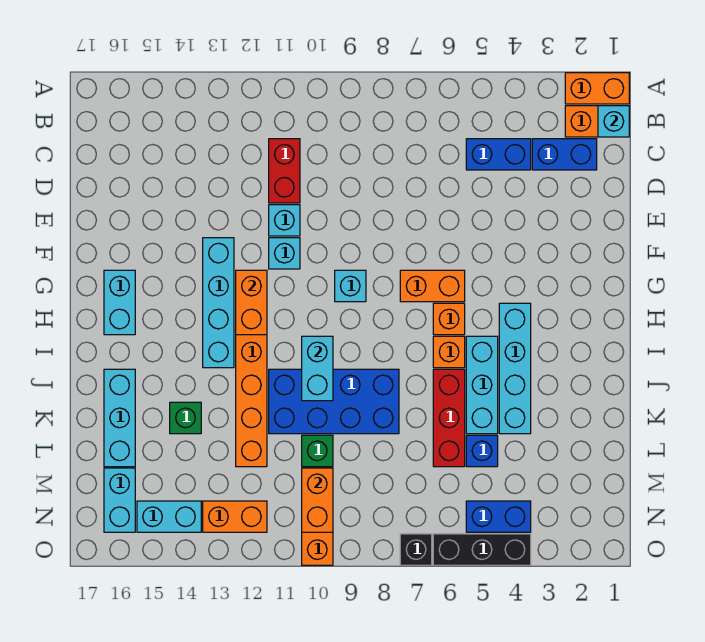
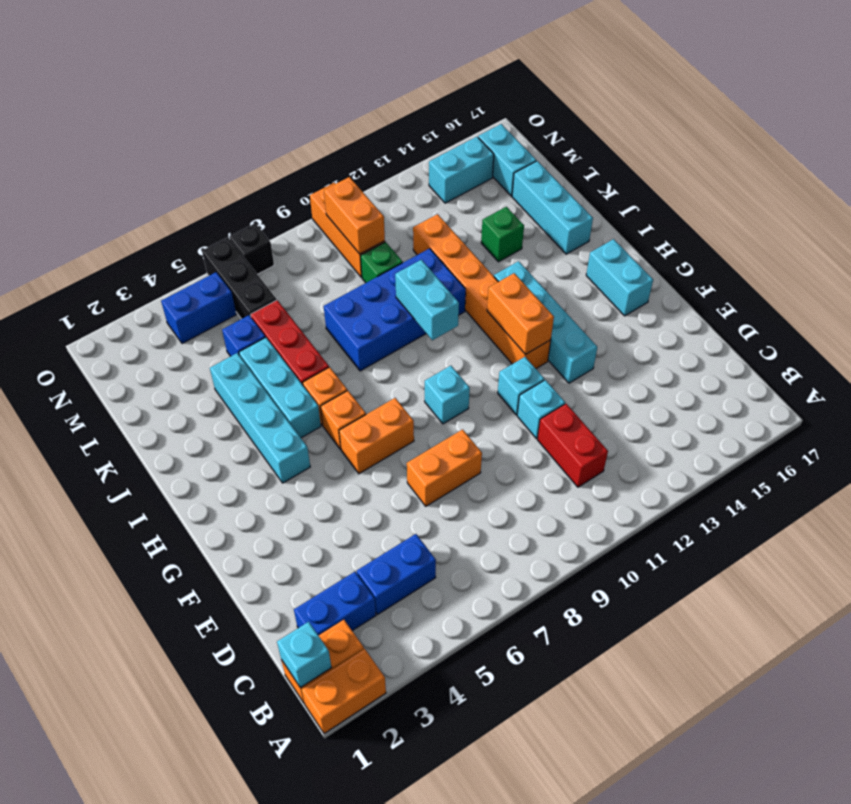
orange 1x2 brick [203,501,267,532] -> orange 1x2 brick moved to [407,429,482,506]
black 1x3 brick [433,534,531,565] -> black 1x3 brick turned to [202,237,277,319]

